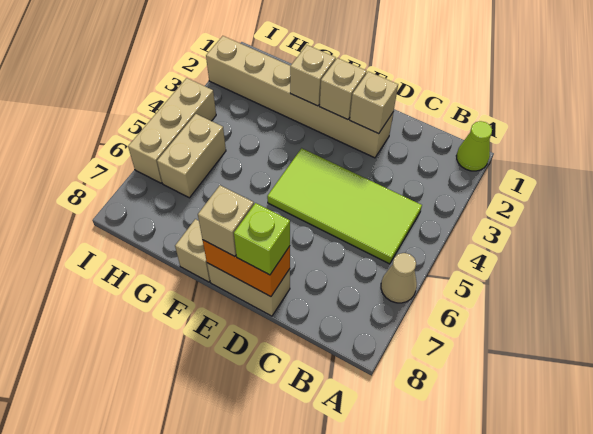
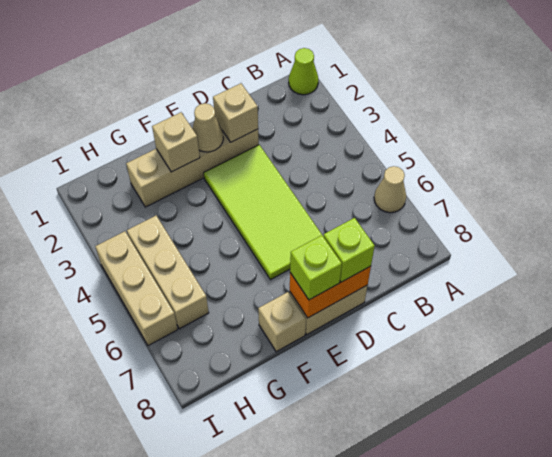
lime 2x4 tile [267,148,422,264] -> lime 2x4 tile turned to [204,145,322,280]
tan 1x6 brick [206,36,393,158] -> tan 1x4 brick [126,129,259,207]
tan 1x1 brick [320,58,367,120] -> tan 1x1 cone [192,103,223,152]
tan 1x1 brick [198,185,254,256] -> lime 1x1 brick [290,235,342,300]
tan 1x2 brick [157,114,226,198] -> tan 1x3 brick [127,216,209,329]

